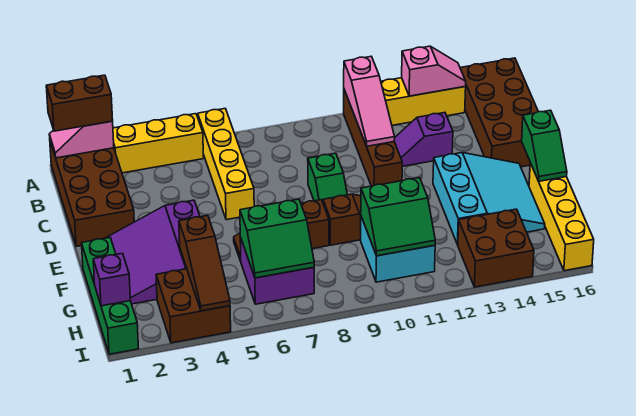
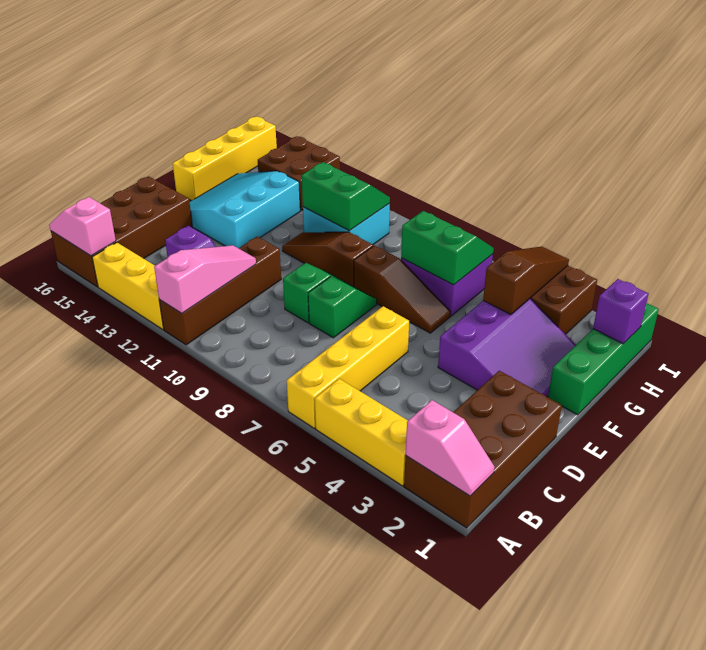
brown 1x2 brick [46,75,113,131] -> none
pink 1x2 slope [402,46,466,96] -> pink 1x2 slope moved to [49,197,116,256]
green 1x2 slope [522,110,567,181] -> green 1x2 slope moved to [308,277,377,338]

